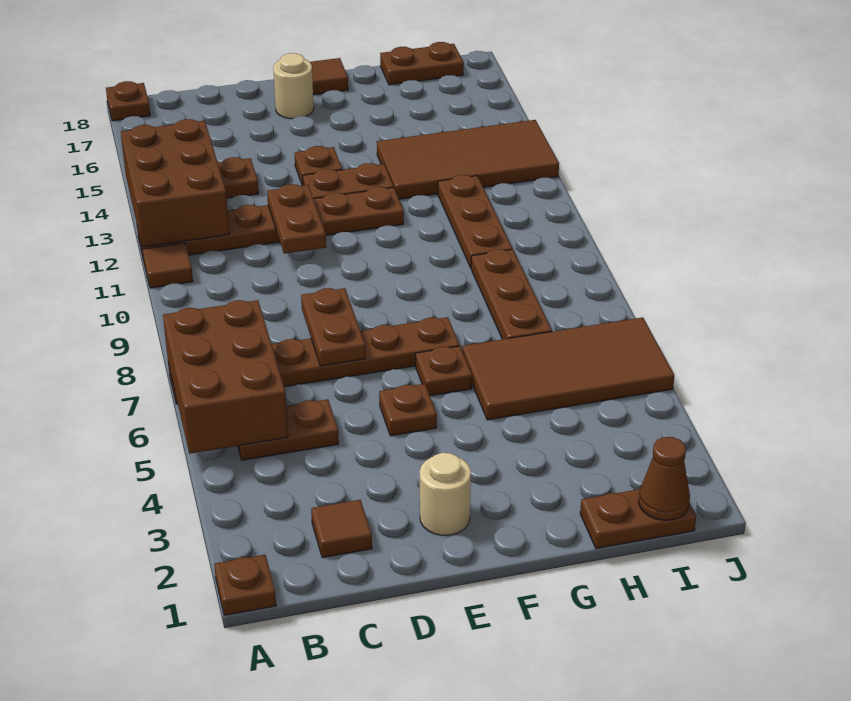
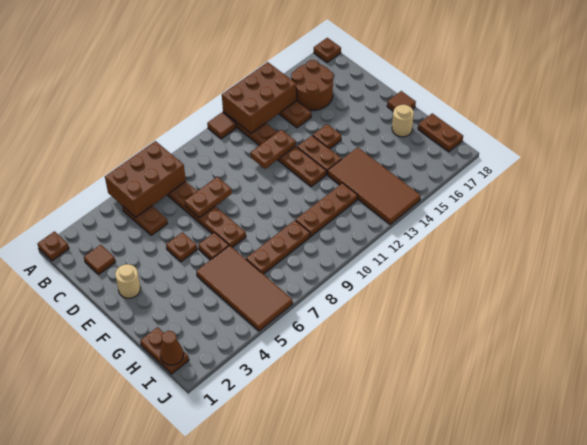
none -> brown 2x2 round brick [291,60,333,111]
tan 1x1 round brick [273,53,314,119] -> tan 1x1 round brick moved to [392,105,414,137]

